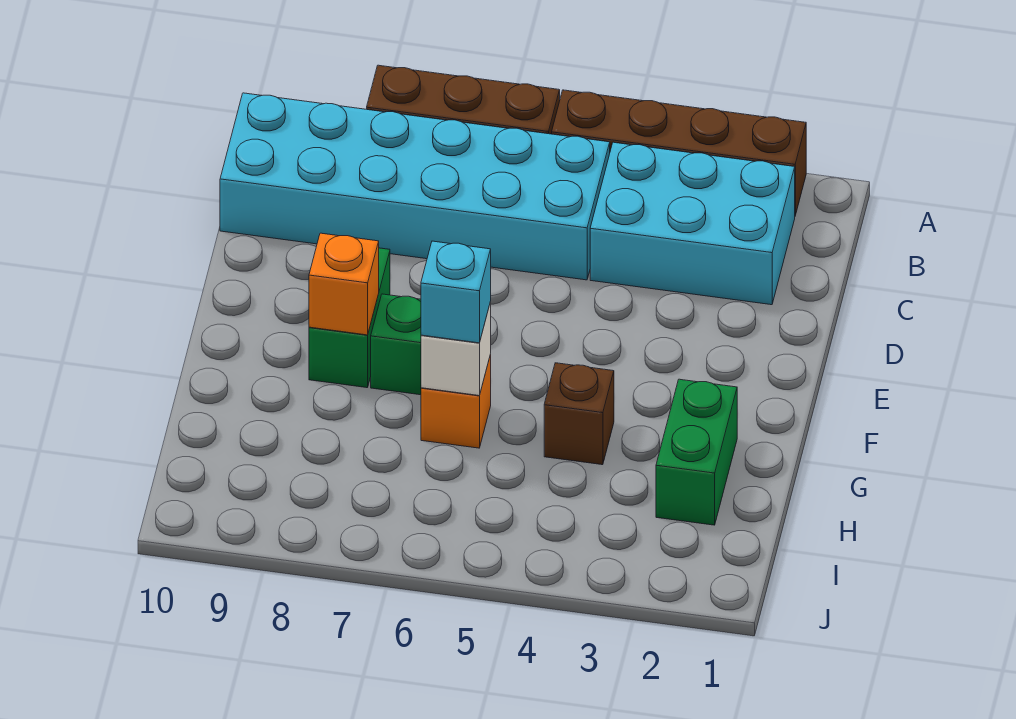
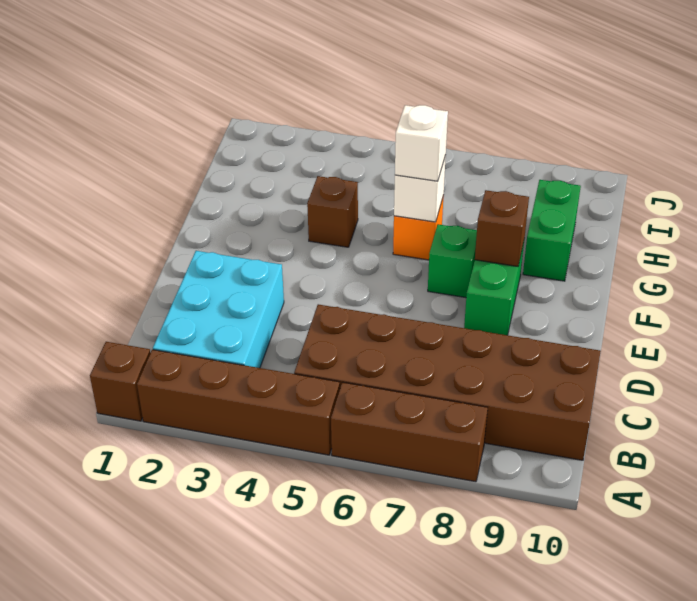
none -> brown 1x1 brick [90,342,150,421]
cyan 2x3 brick [590,142,795,305] -> cyan 2x3 brick turned to [153,251,284,368]
cyan 2x6 brick [220,93,610,280] -> brown 2x6 brick [294,304,601,460]
orange 1x1 brick [309,233,379,335] -> brown 1x1 brick [475,190,529,266]
green 1x2 brick [656,379,737,525] -> green 1x2 brick moved to [523,180,581,281]
cyan 1x1 brick [421,241,491,343] -> white 1x1 brick [395,105,448,181]

